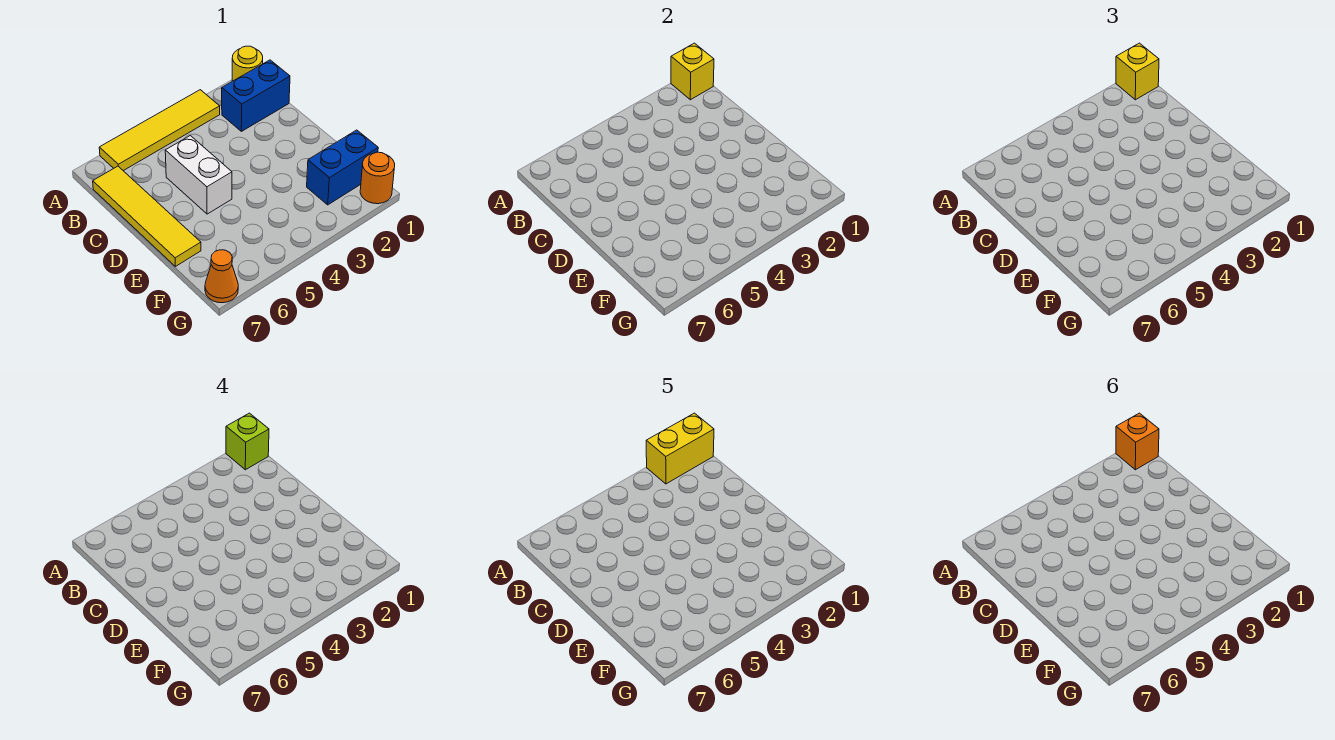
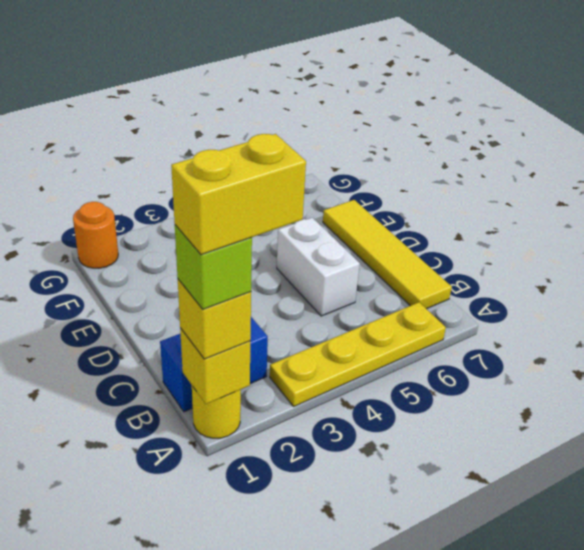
orange 1x1 brick [1116,413,1159,470] -> none
yellow 1x4 tile [99,90,220,171] -> yellow 1x4 plate [270,302,446,406]
blue 1x2 brick [307,130,378,205] -> none
orange 1x1 cone [205,250,238,303] -> none

